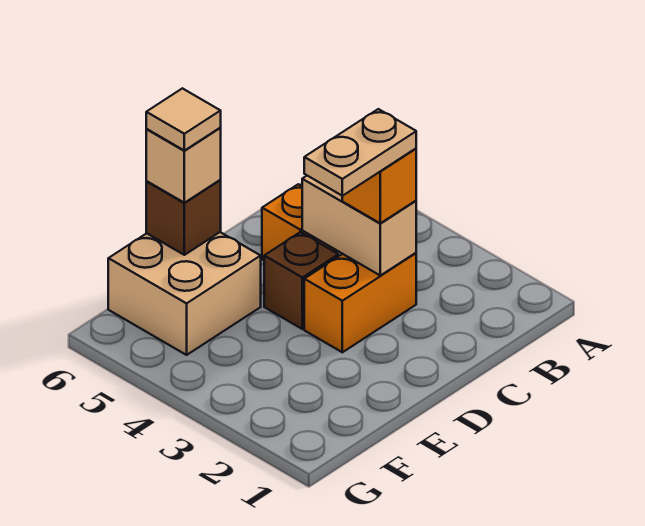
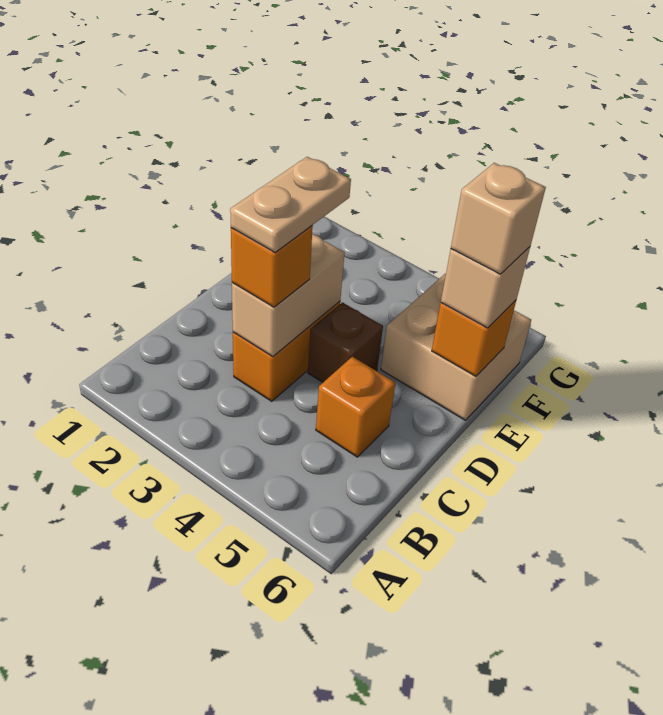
tan 1x2 brick [302,176,416,275] -> tan 1x2 brick turned to [232,234,345,356]
brown 1x1 brick [146,180,221,255] -> orange 1x1 brick [432,300,516,376]
tan 1x1 tile [146,88,221,151] -> tan 1x1 brick [451,163,546,274]

